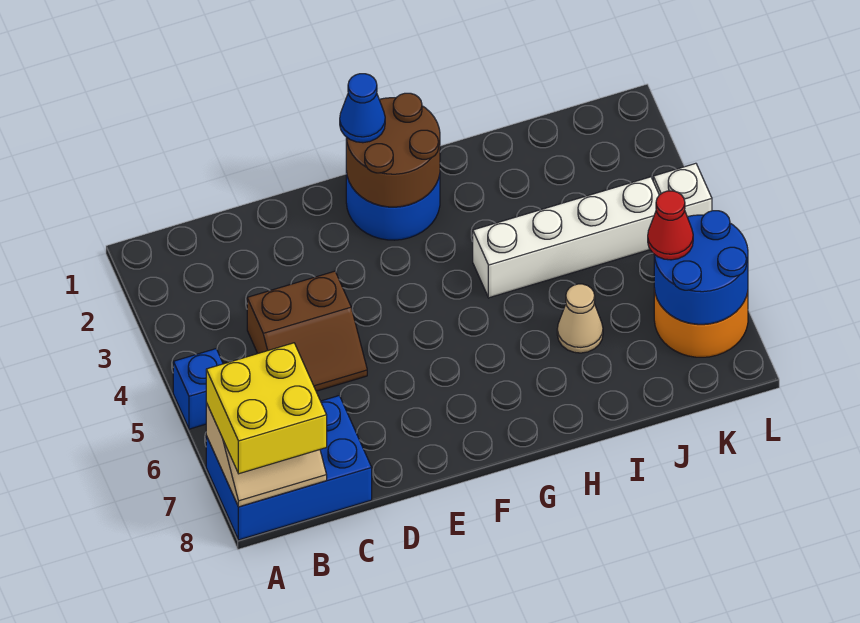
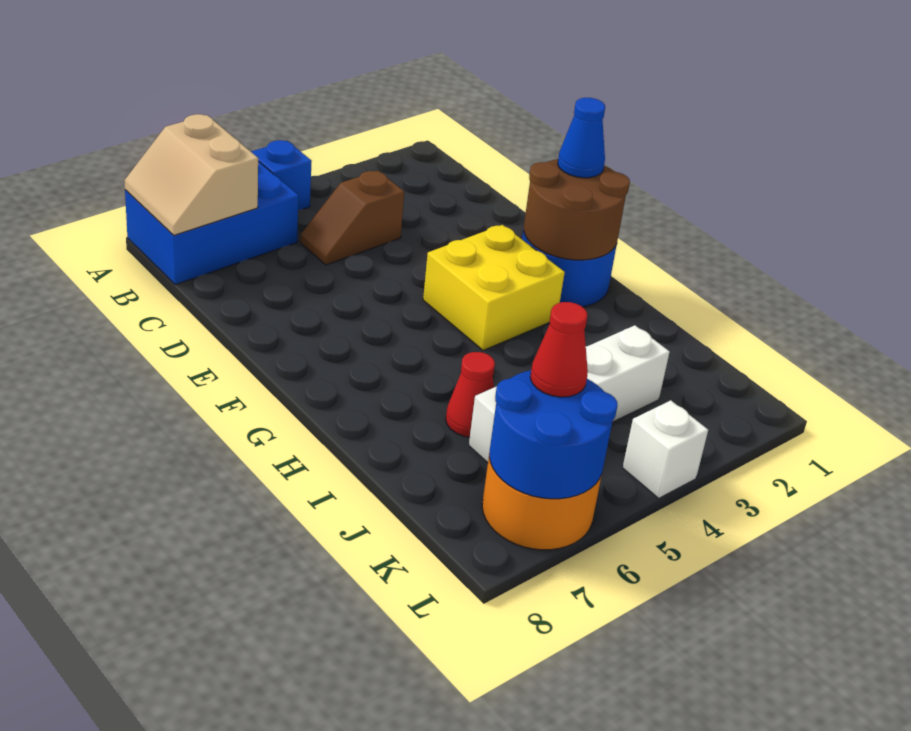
blue 2x3 brick [206,396,372,540] -> blue 2x3 brick turned to [125,161,299,285]
yellow 2x2 brick [206,343,327,474] -> yellow 2x2 brick moved to [423,225,565,350]
brown 2x2 slope [247,271,367,391] -> brown 1x2 slope [300,171,404,265]
white 1x4 brick [473,177,659,298] -> white 1x4 brick turned to [469,325,670,463]
tan 1x1 cone [557,284,603,353] -> red 1x1 cone [446,352,495,437]

